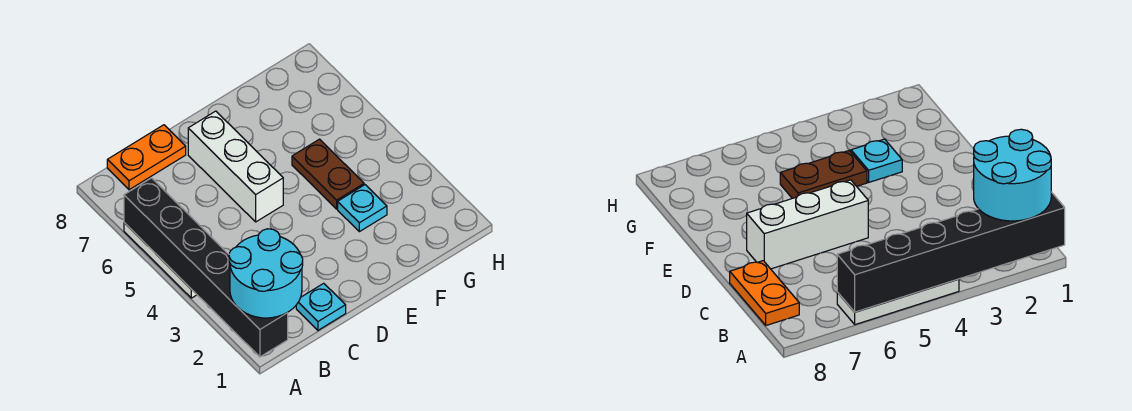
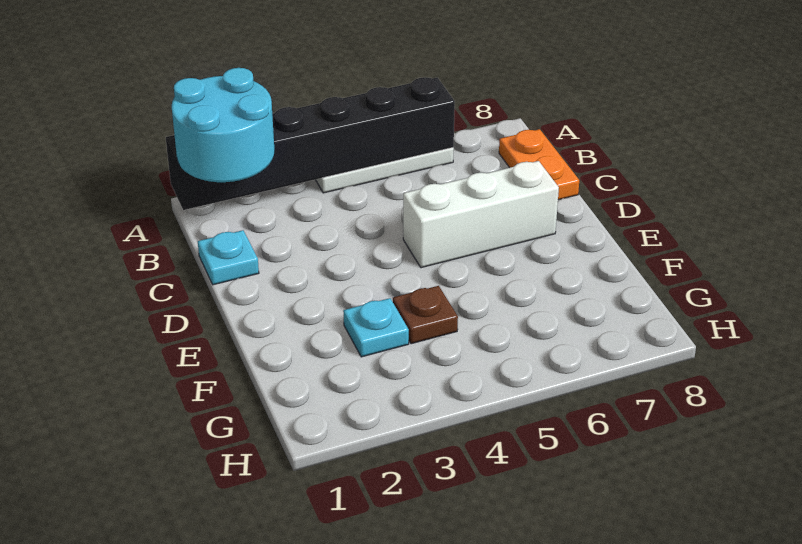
brown 1x2 plate [292,139,364,209] -> brown 1x1 plate [393,286,458,344]

